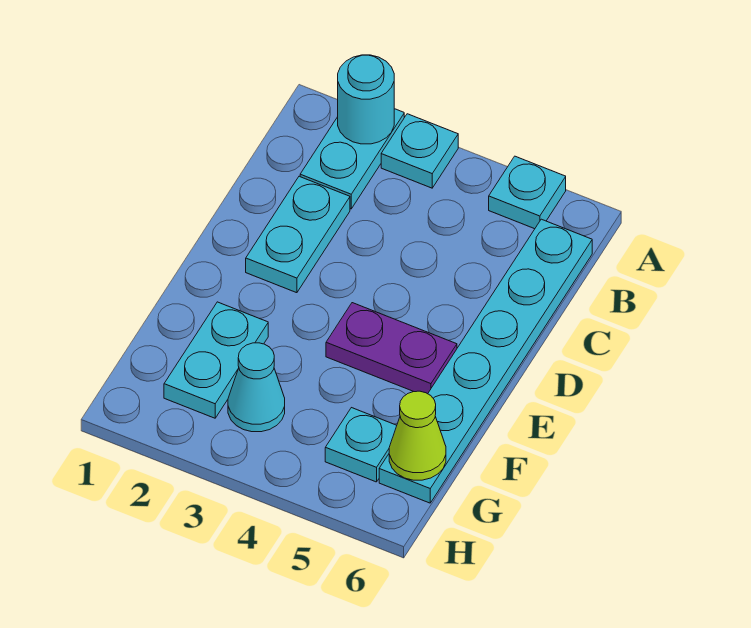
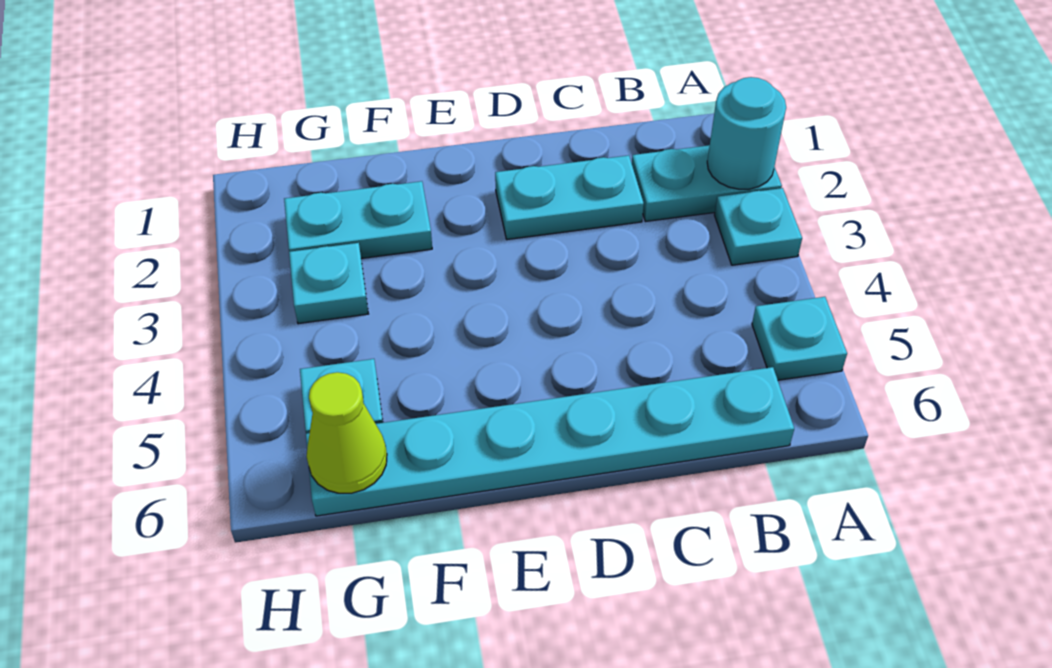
purple 1x2 plate [326,303,457,394] -> none
cyan 1x1 cone [228,343,285,432] -> cyan 1x1 plate [289,243,368,324]

